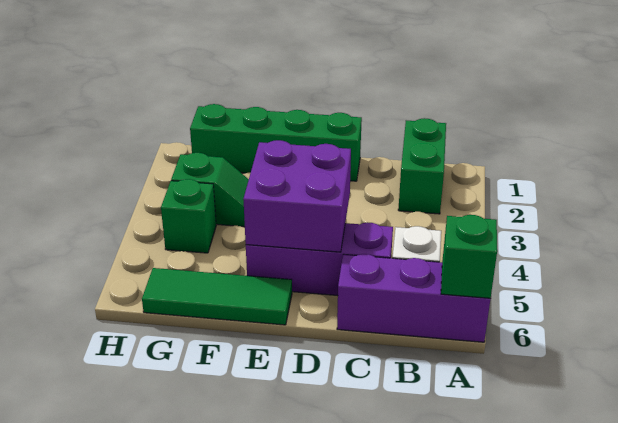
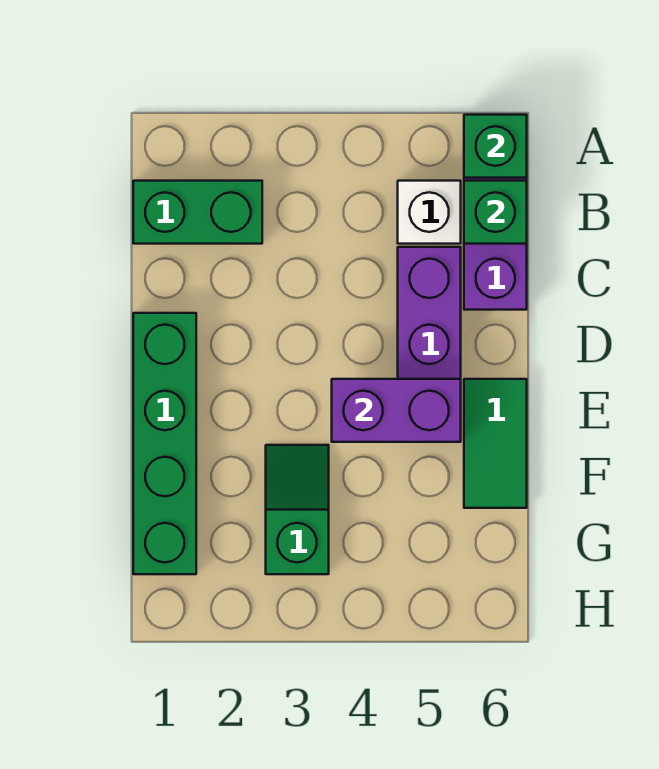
purple 2x2 brick [243,140,351,252] -> purple 1x2 brick [332,379,461,442]
green 1x3 tile [142,268,292,325] -> green 1x2 tile [464,379,527,508]
green 1x1 brick [161,179,216,253] -> green 1x1 brick moved to [464,181,527,244]

